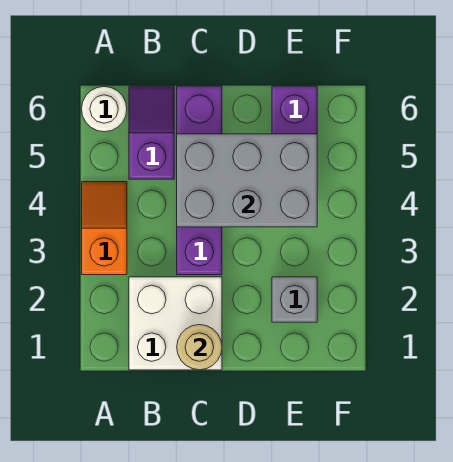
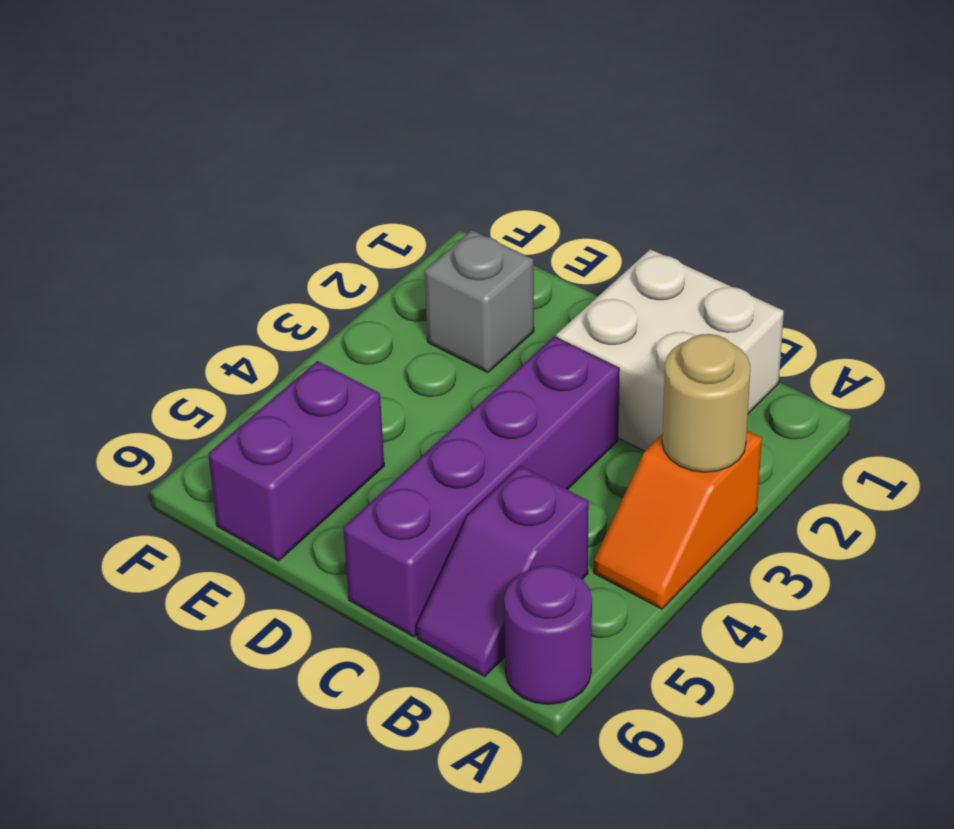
white 1x1 round brick [82,87,127,132] -> purple 1x1 round brick [504,565,592,704]
tan 1x1 round brick [177,325,222,370] -> tan 1x1 round brick moved to [662,334,751,472]
grey 2x3 brick [177,134,317,227] -> none

